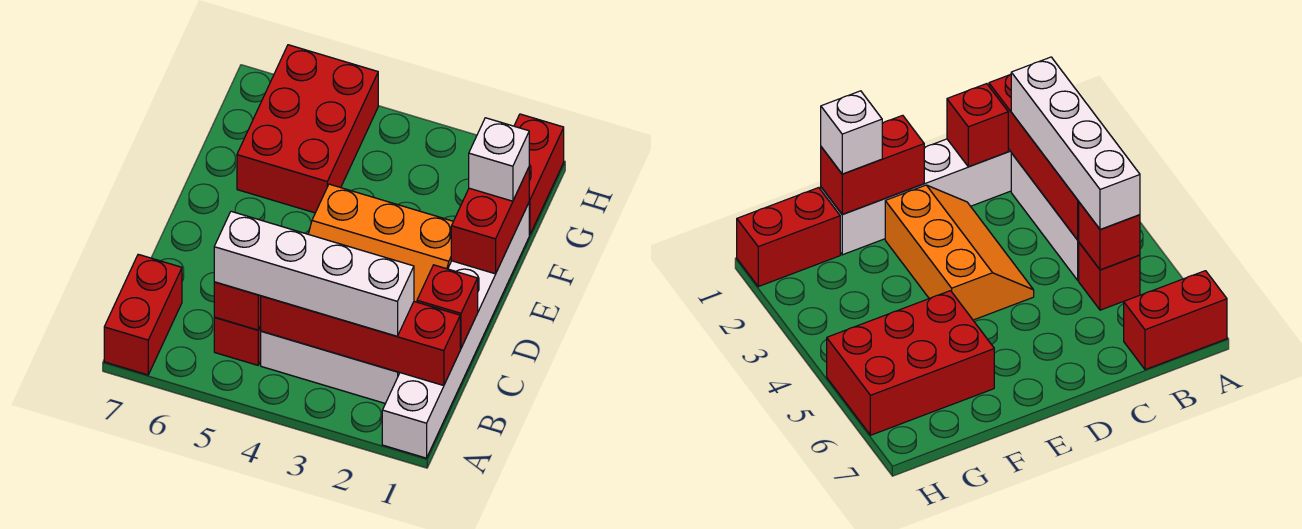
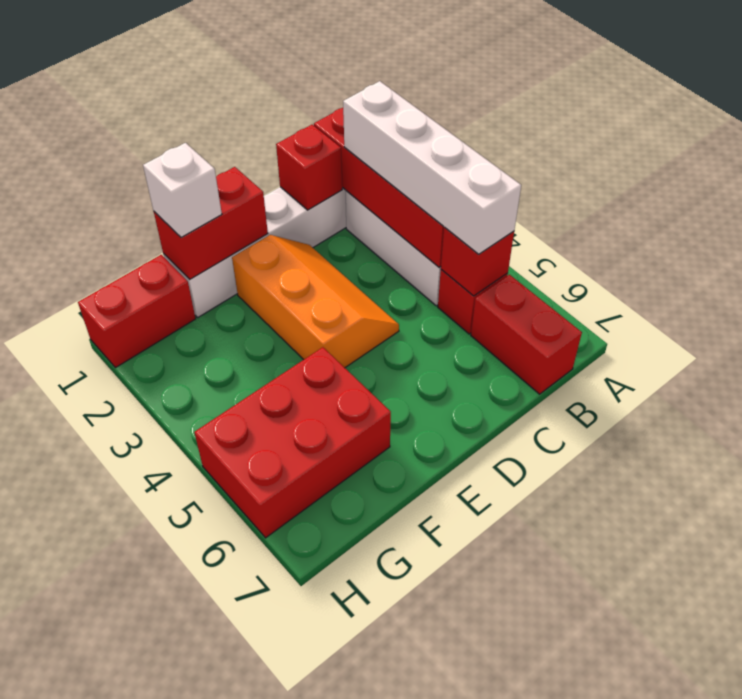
red 1x2 brick [104,254,182,375] -> red 1x2 brick turned to [471,275,582,394]

